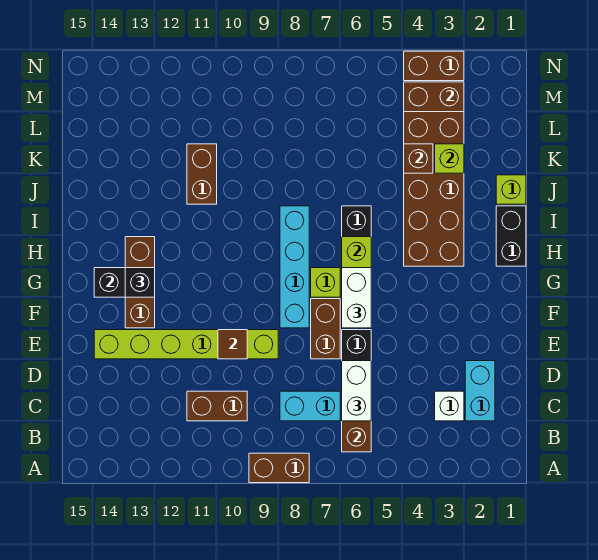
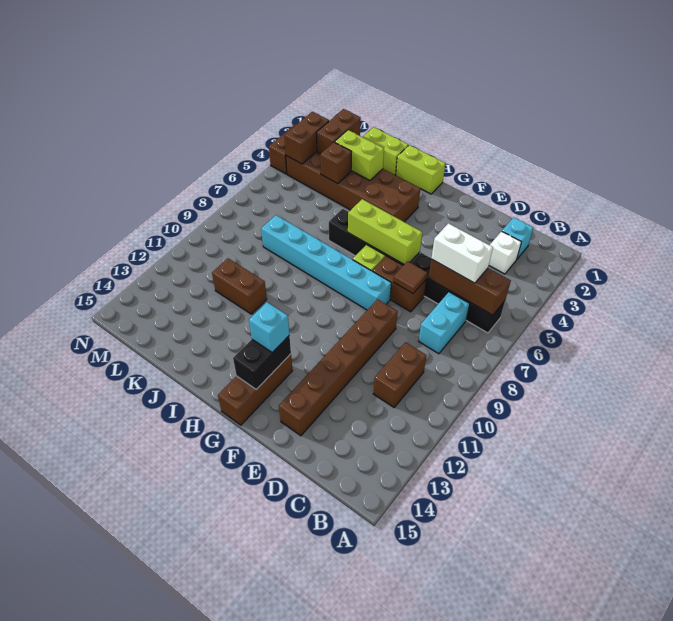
brown 1x2 brick [249,453,309,483] -> brown 1x2 brick moved to [317,109,361,154]
cyan 1x2 brick [465,361,495,421] -> cyan 1x1 brick [502,217,534,259]
lime 1x6 brick [94,330,278,359] -> brown 1x6 brick [279,299,398,436]
brown 1x1 tile [218,330,247,359] -> brown 1x1 tile moved to [393,261,427,294]
white 1x2 brick [342,268,371,328] -> none
cyan 1x4 brick [280,206,309,328] -> cyan 1x6 brick [261,215,391,310]
brown 1x3 brick [125,237,155,328] -> brown 1x3 brick turned to [218,354,292,425]
black 1x1 brick [125,268,155,297] -> cyan 1x1 brick [249,302,289,352]
black 1x2 brick [496,206,526,266] -> lime 1x2 brick [396,145,445,194]
lime 1x1 brick [496,175,526,204] -> lime 1x2 brick [363,127,408,175]
lime 1x1 brick [435,144,464,173] -> lime 1x2 brick [335,130,384,180]

